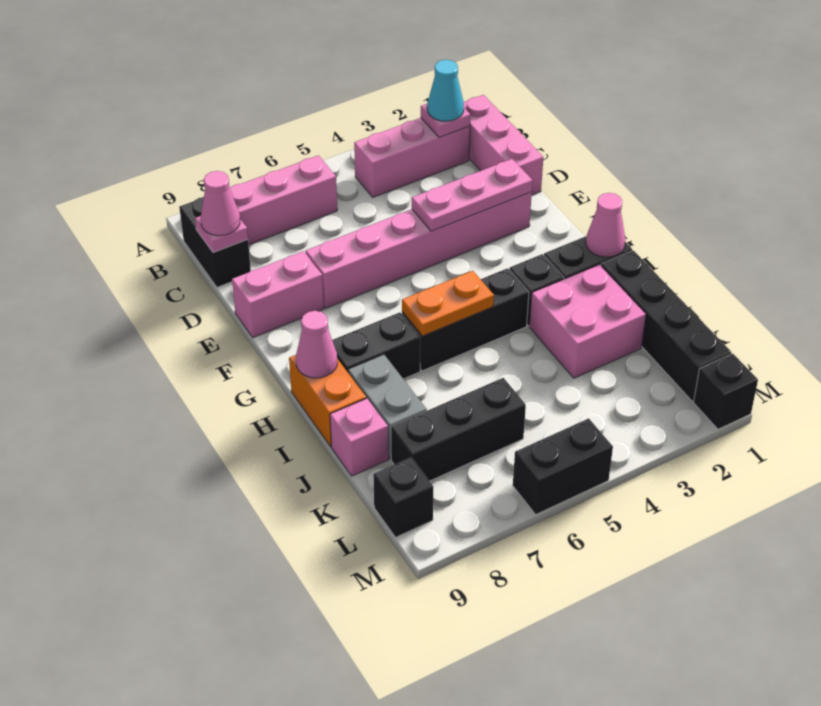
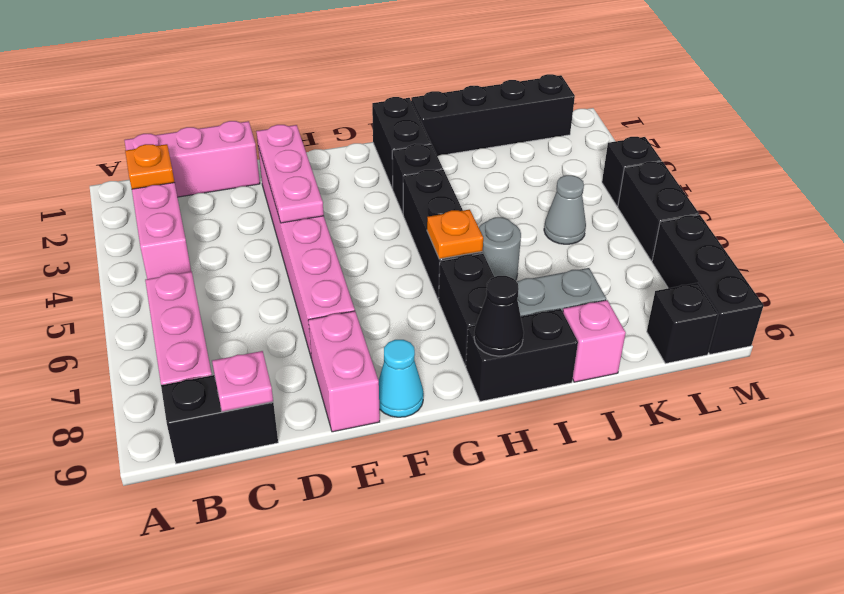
pink 1x1 plate [421,104,470,138] -> orange 1x1 plate [125,144,175,189]
cyan 1x1 cone [427,60,464,121] -> cyan 1x1 cone moved to [379,340,424,417]
pink 1x1 cone [201,171,240,236] -> none
pink 1x1 cone [586,193,625,257] -> none
orange 1x2 plate [402,271,494,336] -> orange 1x1 plate [427,210,483,259]
orange 1x2 brick [289,355,366,447] -> black 1x2 brick [466,309,578,401]
pink 1x1 cone [296,311,337,378] -> black 1x1 cone [474,276,524,356]
pink 2x2 brick [529,265,646,378] -> none
none -> grey 1x1 round brick [479,217,521,281]
none -> grey 1x1 cone [544,175,586,244]
black 1x3 brick [391,378,526,481] -> black 1x3 brick moved to [652,215,764,354]
black 1x1 brick [694,353,758,429] -> black 1x1 brick moved to [602,137,662,206]

